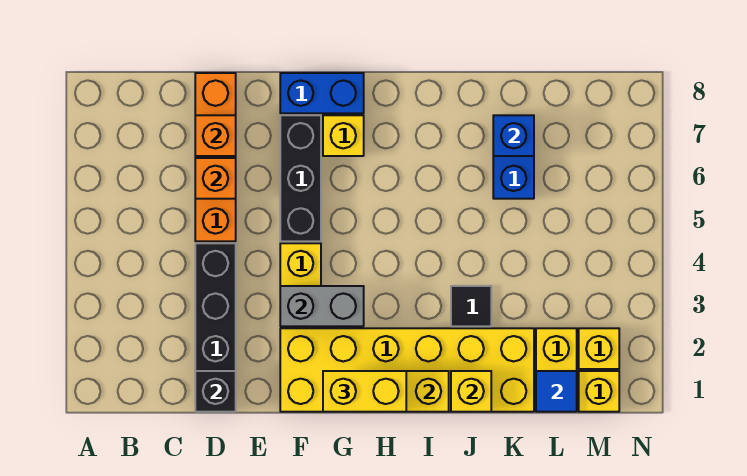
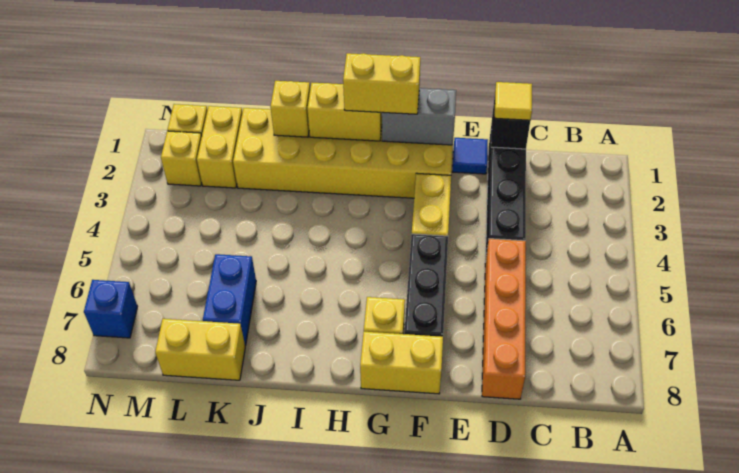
none -> yellow 1x1 tile [495,82,532,120]
orange 1x1 brick [195,158,236,199] -> none
orange 1x1 brick [195,115,236,156] -> none
grey 1x2 brick [280,286,364,326] -> grey 1x2 brick moved to [382,88,456,145]
blue 1x2 brick [280,73,364,113] -> yellow 1x2 brick [360,332,443,394]
black 1x1 tile [451,286,491,326] -> none
blue 1x1 brick [493,115,534,156] -> blue 1x1 brick moved to [84,280,137,338]
none -> yellow 1x2 brick [155,319,245,380]
blue 1x1 tile [536,371,577,412] -> blue 1x1 tile moved to [453,138,488,174]

